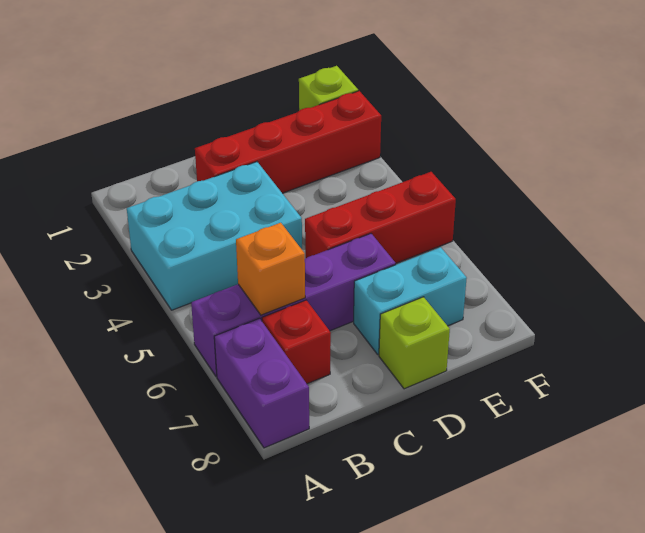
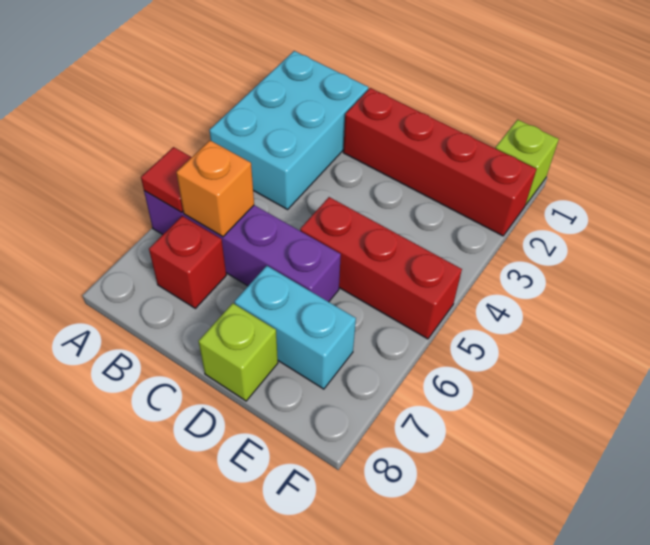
cyan 2x3 brick [127,162,302,310] -> cyan 2x3 brick turned to [209,51,368,209]
none -> red 1x1 tile [141,147,191,212]
purple 1x2 brick [214,318,309,448] -> none

